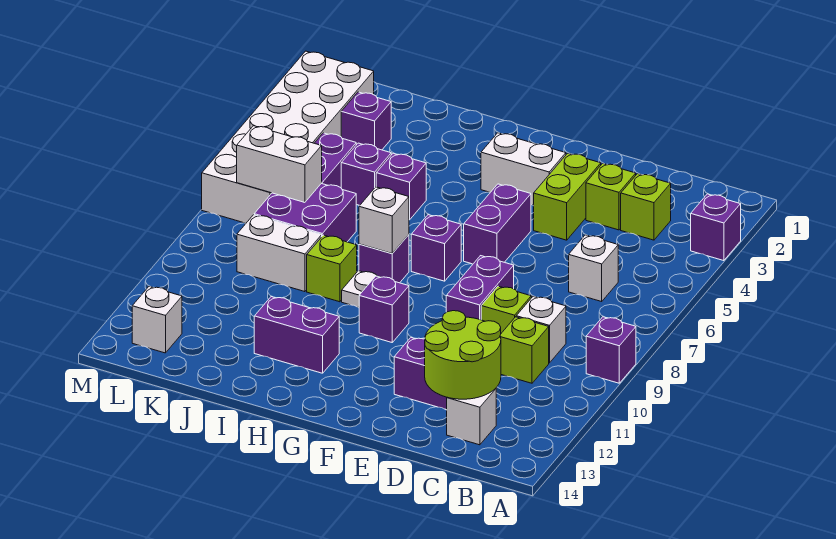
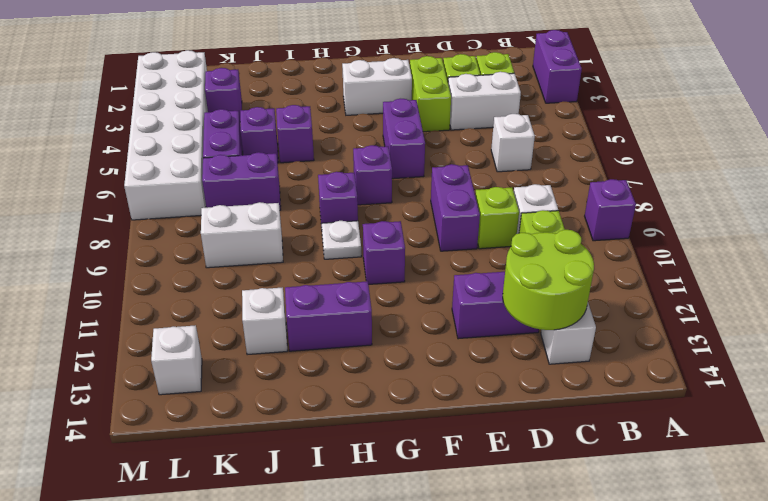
purple 1x1 brick [691,194,741,261] -> purple 1x2 brick [533,30,582,103]
white 1x1 brick [359,187,409,254] -> white 1x1 brick moved to [242,287,287,355]
lime 1x1 brick [307,235,357,302] -> none
purple 2x2 brick [254,183,356,242] -> purple 1x2 brick [202,152,281,210]
white 1x2 brick [237,126,322,202] -> white 1x2 brick moved to [448,72,521,130]

